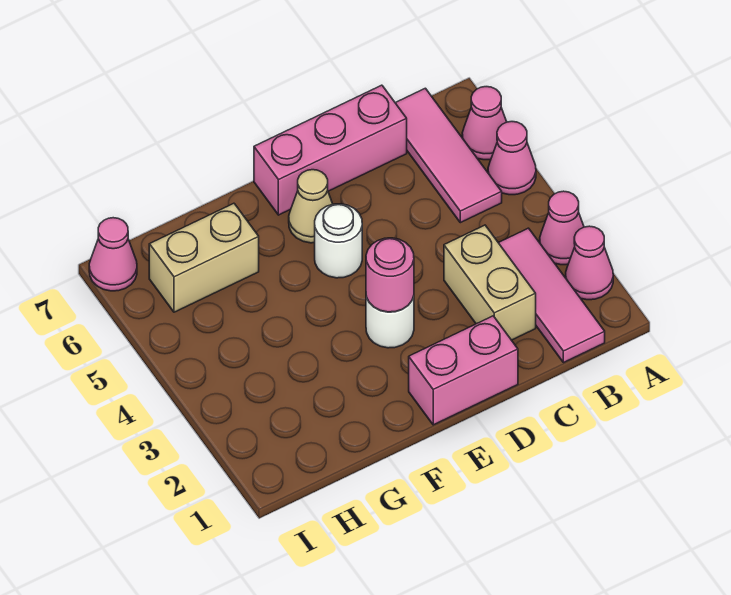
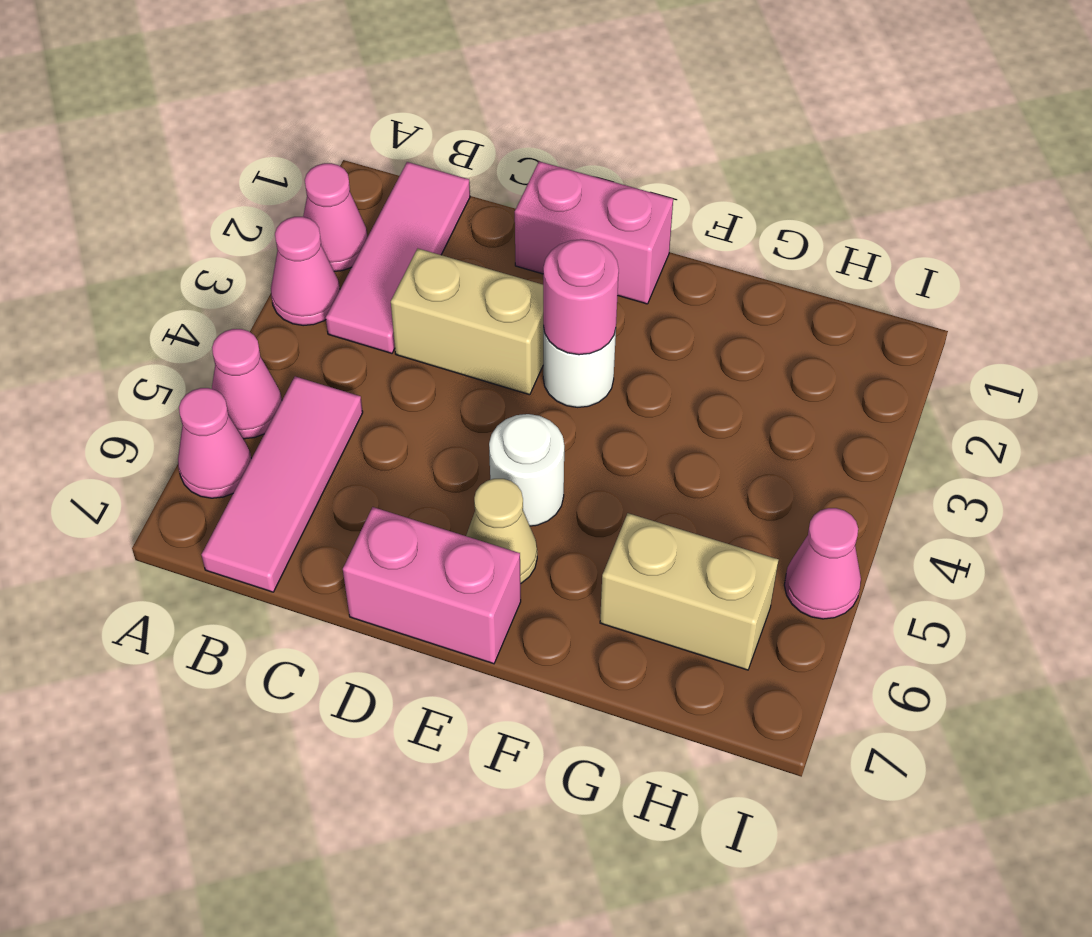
tan 1x2 brick [444,225,536,340] -> tan 1x2 brick turned to [391,249,543,395]
pink 1x3 brick [254,85,407,215] -> pink 1x2 brick [343,507,521,664]
pink 1x1 cone [89,218,137,291] -> pink 1x1 cone moved to [784,508,861,619]

